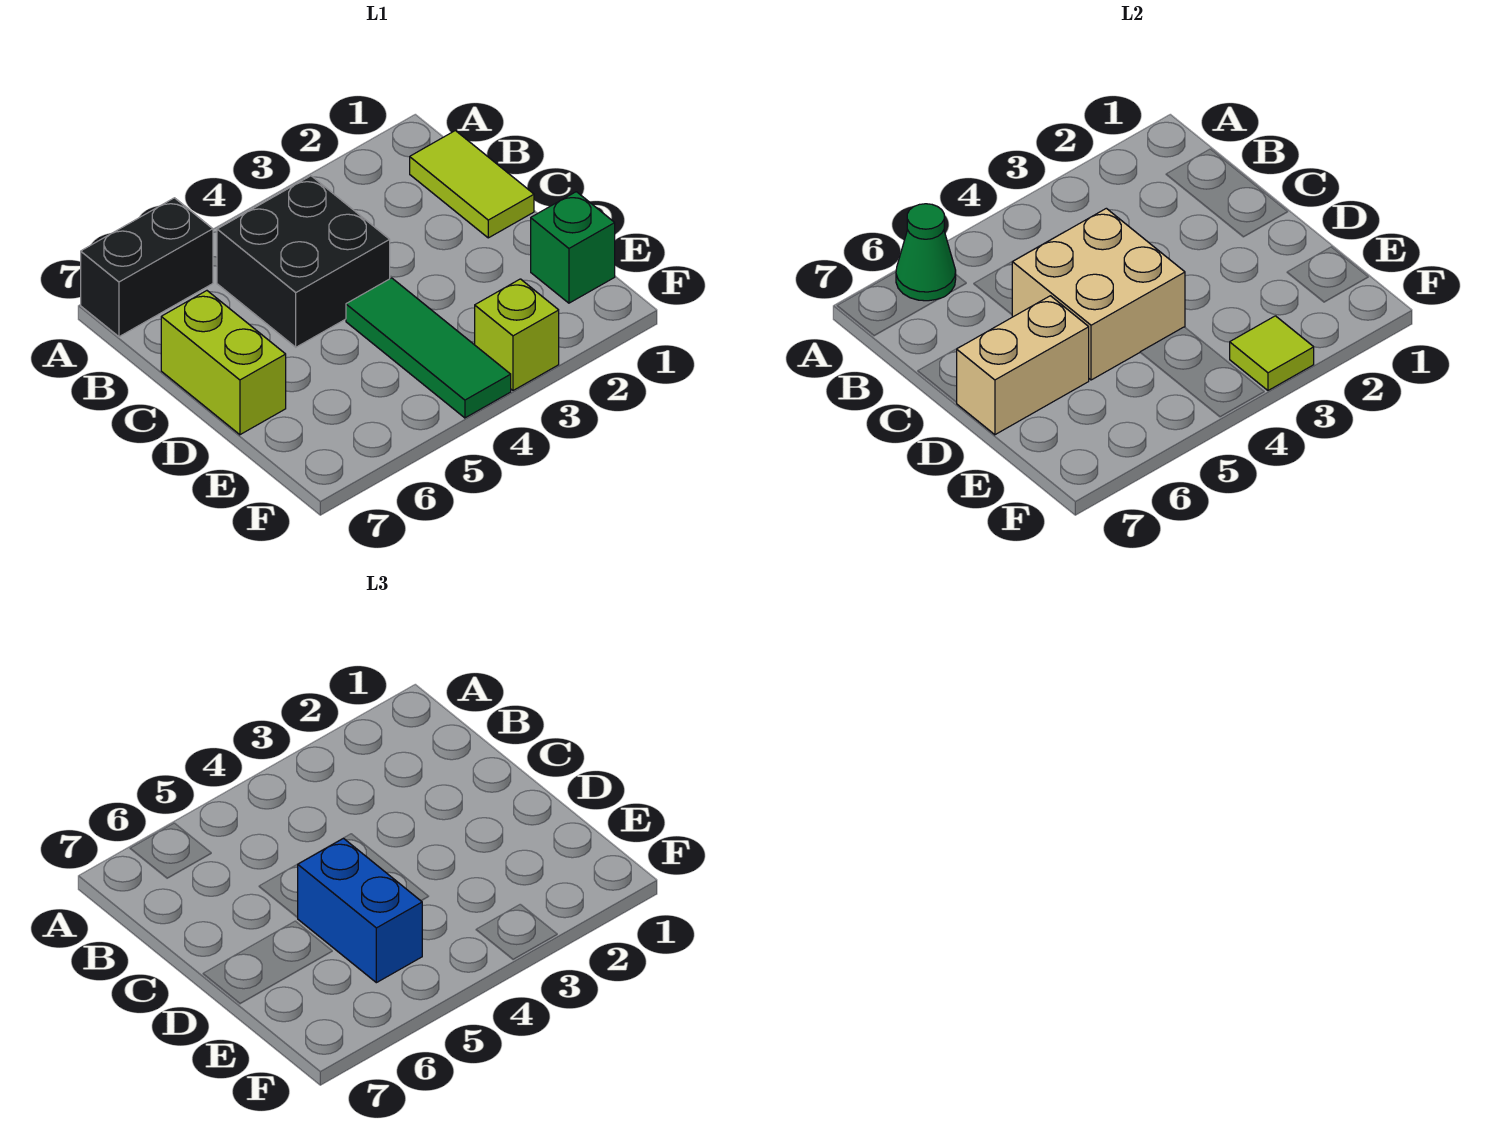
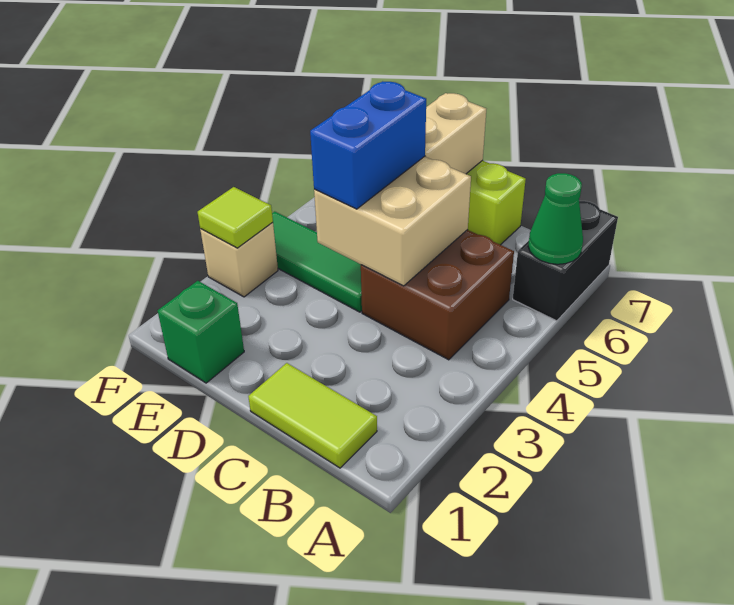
black 2x2 brick [217,176,390,347] -> brown 2x2 brick [361,230,514,360]
blue 1x2 brick [298,839,422,983] -> blue 1x2 brick turned to [310,81,426,209]
lime 1x1 brick [475,279,559,390] -> tan 1x1 brick [200,222,278,297]

